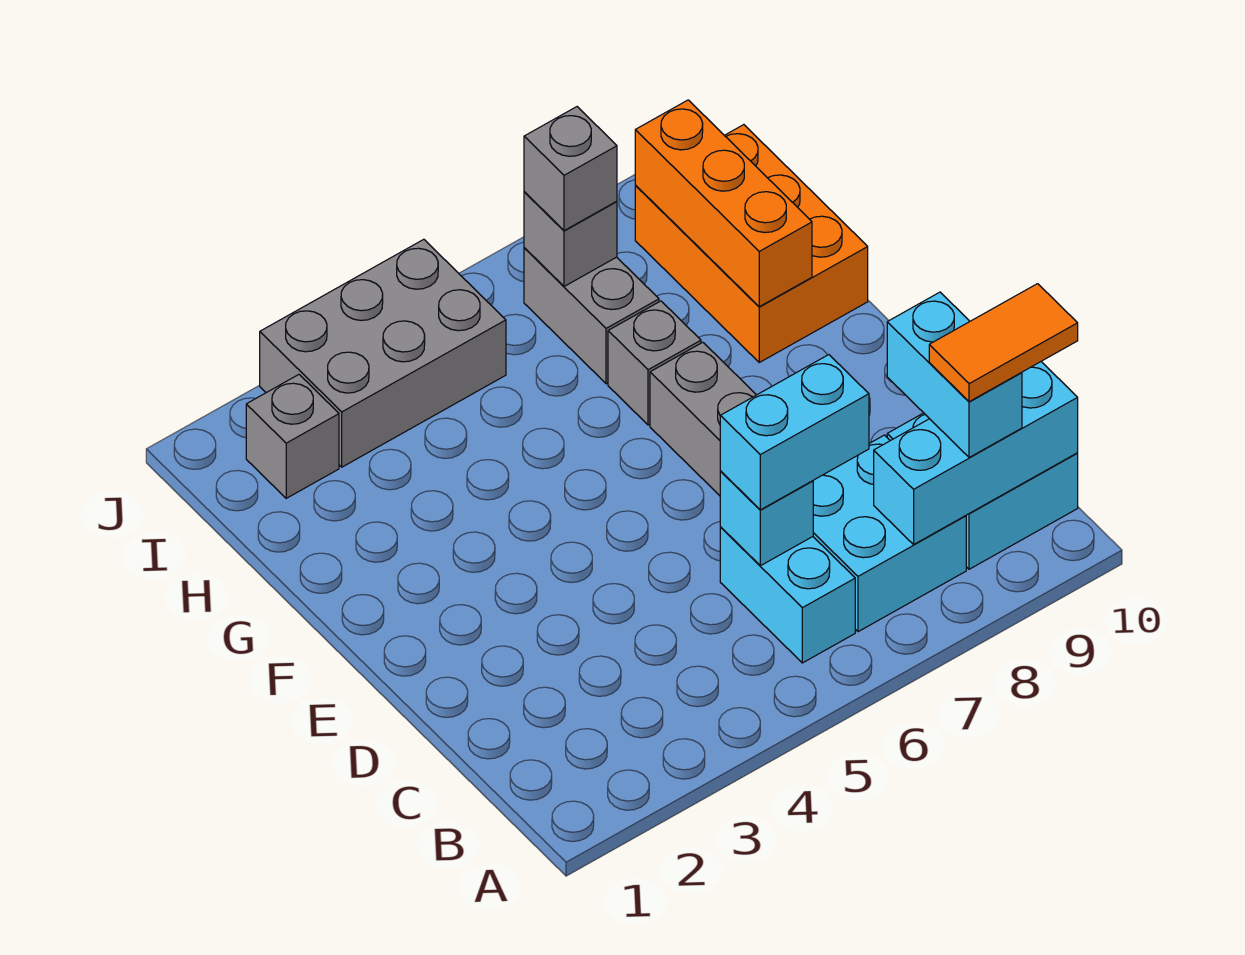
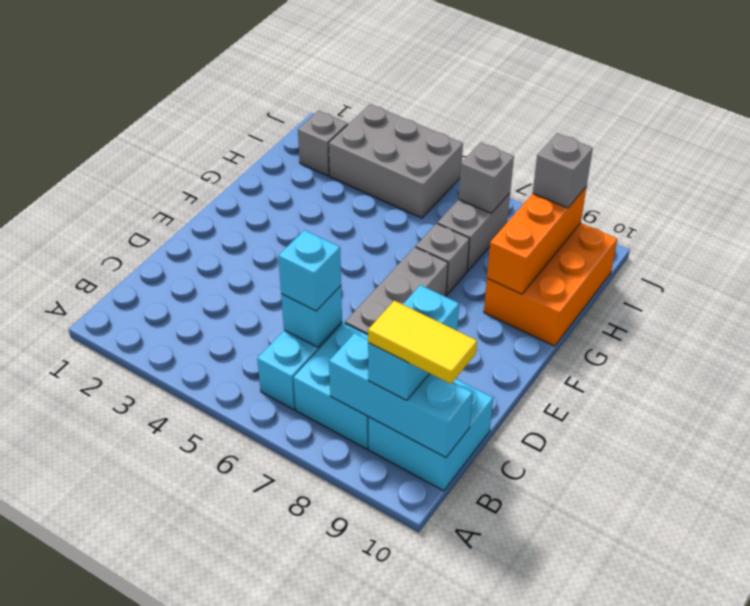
orange 1x2 tile [929,284,1078,402] -> yellow 1x2 tile [368,301,477,384]
cyan 1x2 brick [720,355,869,510] -> cyan 1x1 brick [278,230,341,311]
grey 1x1 brick [524,107,617,231] -> grey 1x1 brick moved to [533,133,593,208]

